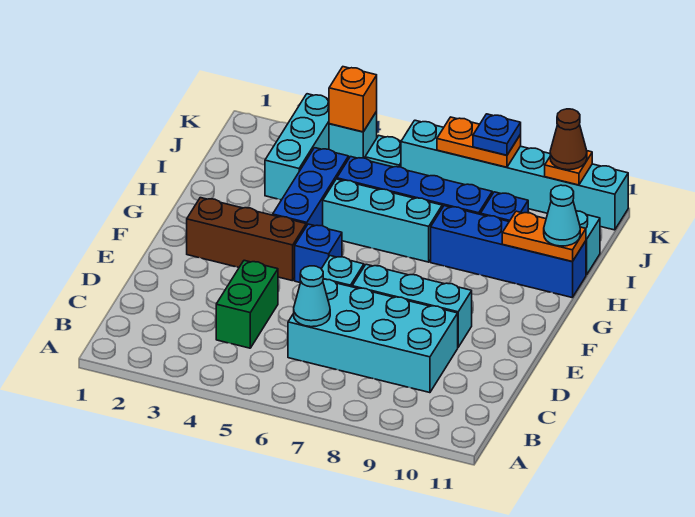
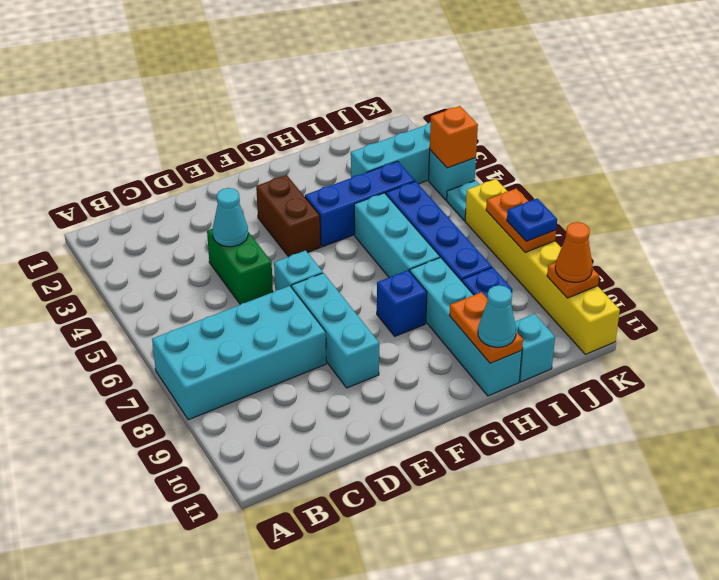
green 1x2 brick [216,260,278,348] -> green 1x2 brick turned to [207,229,273,304]
cyan 2x4 brick [288,279,458,393] -> cyan 2x4 brick turned to [152,286,326,420]
cyan 1x1 cone [294,266,330,327] -> cyan 1x1 cone moved to [213,188,248,247]
brown 1x3 brick [187,198,306,281] -> brown 1x2 brick [256,175,321,257]
blue 1x1 brick [295,224,342,283] -> blue 1x1 brick moved to [377,270,427,336]
blue 1x4 brick [431,206,586,298] -> cyan 1x4 brick [410,258,522,396]
cyan 1x6 brick [401,120,628,230] -> yellow 1x6 brick [465,179,620,354]
brown 1x1 cone [550,109,587,170] -> orange 1x1 cone [555,222,593,282]

